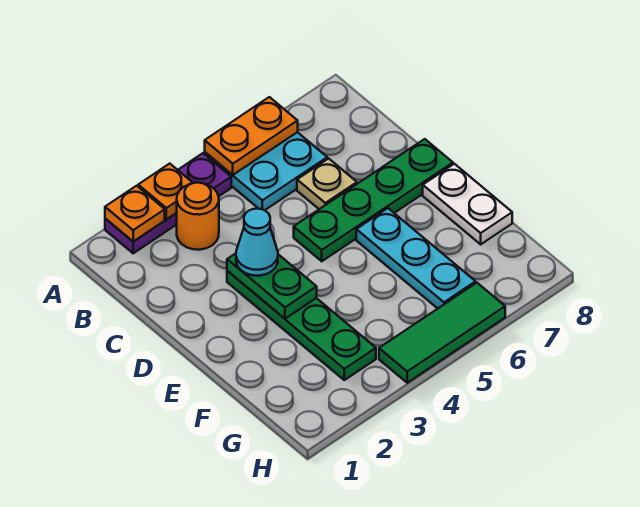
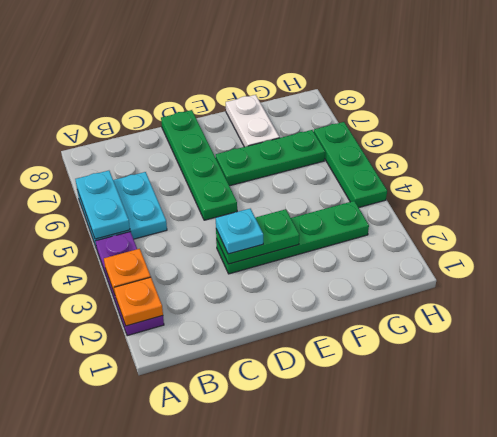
orange 1x2 plate [205,97,298,175] -> cyan 1x2 plate [75,171,130,239]
orange 1x1 round brick [177,183,219,250] -> none
tan 1x1 plate [297,158,357,209] -> none
cyan 1x1 cone [236,209,278,276] -> cyan 1x1 plate [216,209,263,254]
cyan 1x3 plate [356,208,476,308] -> green 1x3 plate [216,130,325,186]
white 1x2 plate [423,164,512,244] -> white 1x2 plate turned to [226,95,279,147]
green 1x3 tile [379,283,505,383] -> green 1x3 plate [314,122,387,208]

